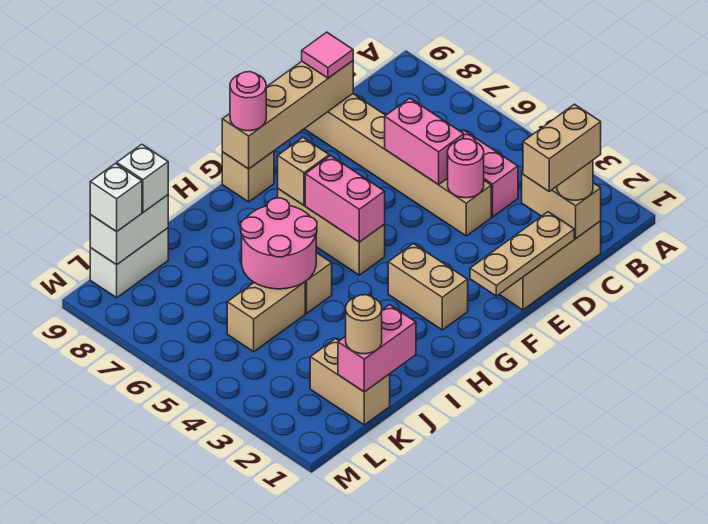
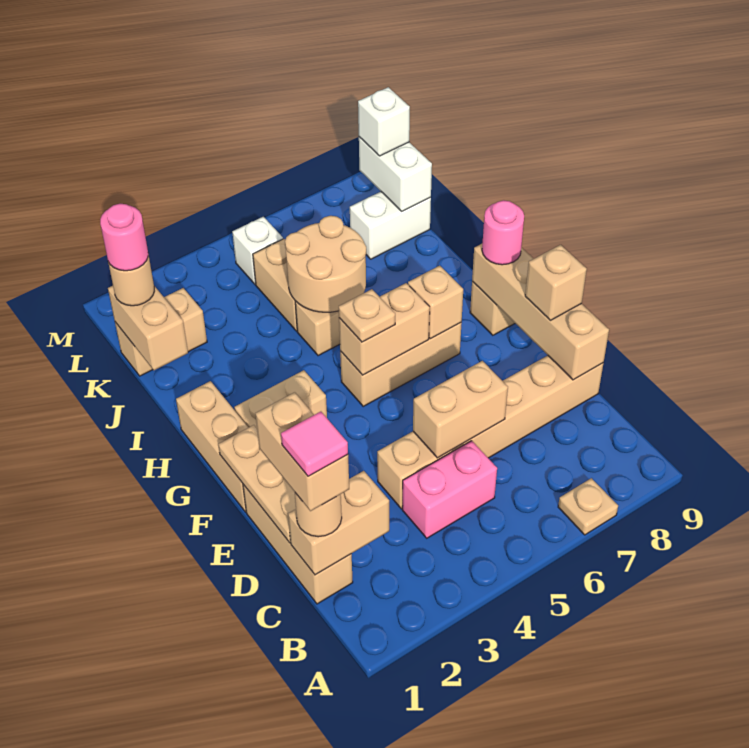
none -> tan 1x1 plate [558,478,618,535]
pink 1x1 round brick [448,139,484,198] -> pink 1x1 round brick moved to [100,204,148,271]
pink 1x2 brick [385,98,464,185] -> tan 1x2 brick [413,361,508,458]
pink 1x1 tile [302,32,353,78] -> pink 1x1 tile moved to [281,412,348,476]
none -> tan 1x1 brick [525,245,587,320]
none -> tan 1x3 brick [176,381,249,512]
pink 1x2 brick [305,156,385,242] -> tan 1x2 brick [339,283,430,375]
none -> tan 1x1 plate [339,289,395,342]
pink 2x2 round brick [241,198,317,289] -> tan 2x2 round brick [285,216,366,312]
pink 1x2 brick [338,305,416,392] -> tan 1x2 brick [108,286,188,370]
white 1x2 brick [90,228,168,298] -> white 1x2 brick turned to [350,192,431,259]
white 1x1 brick [117,144,168,212] -> white 1x1 brick moved to [232,217,283,284]

